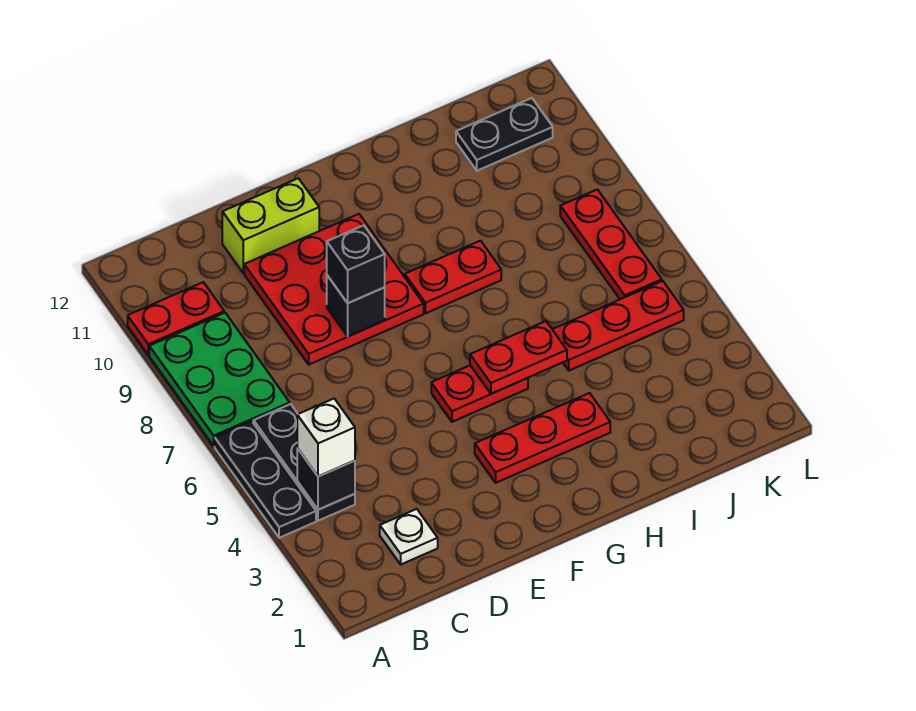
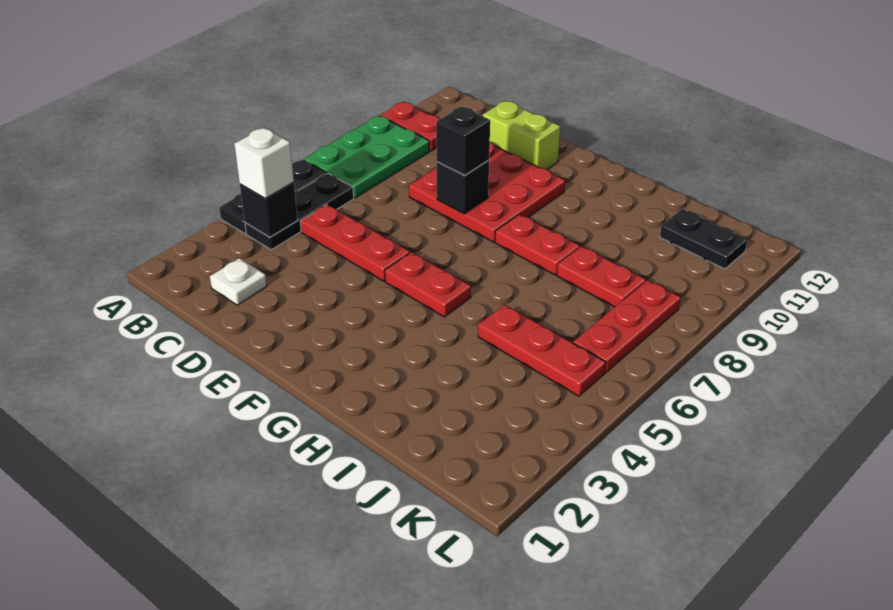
red 1x3 plate [475,393,610,483] -> red 1x3 plate moved to [300,205,410,281]
red 1x2 plate [470,321,567,394] -> red 1x2 plate moved to [557,246,646,307]

